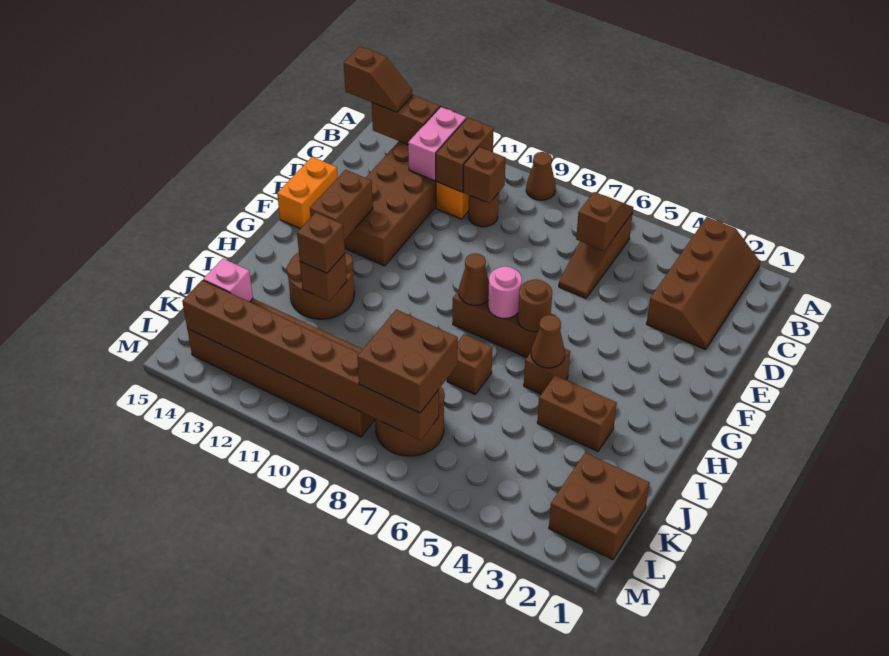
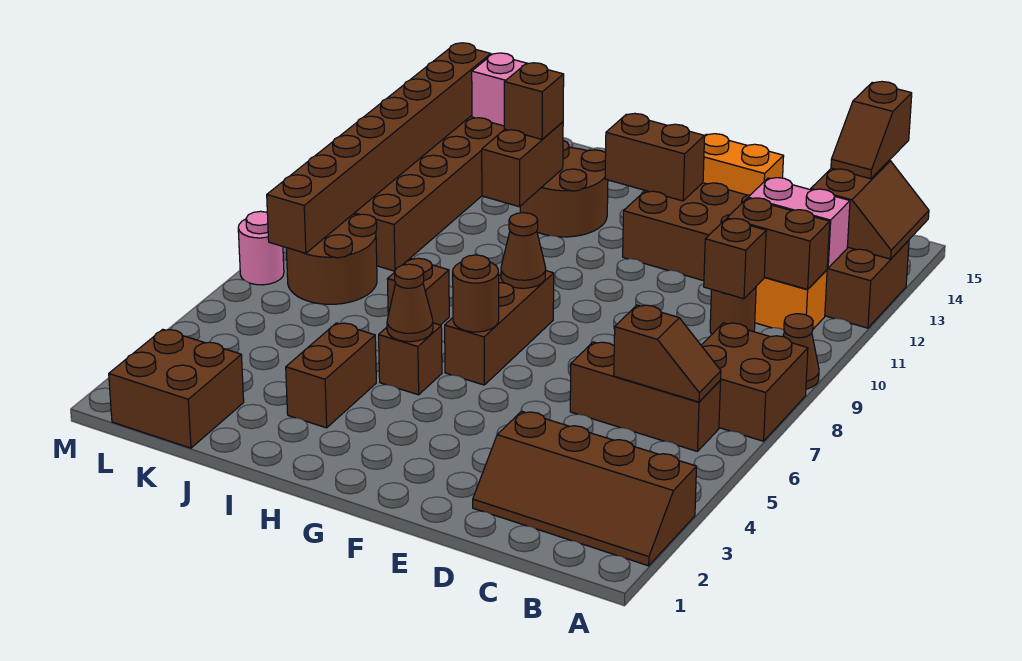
brown 1x3 slope [559,213,633,298] -> brown 1x3 brick [570,342,721,451]
pink 1x1 round brick [488,266,522,318] -> pink 1x1 round brick moved to [238,211,284,285]
brown 1x1 brick [300,254,347,301] -> brown 1x2 brick [482,122,563,207]
brown 2x2 brick [357,309,458,413] -> brown 2x2 brick moved to [701,323,808,441]

